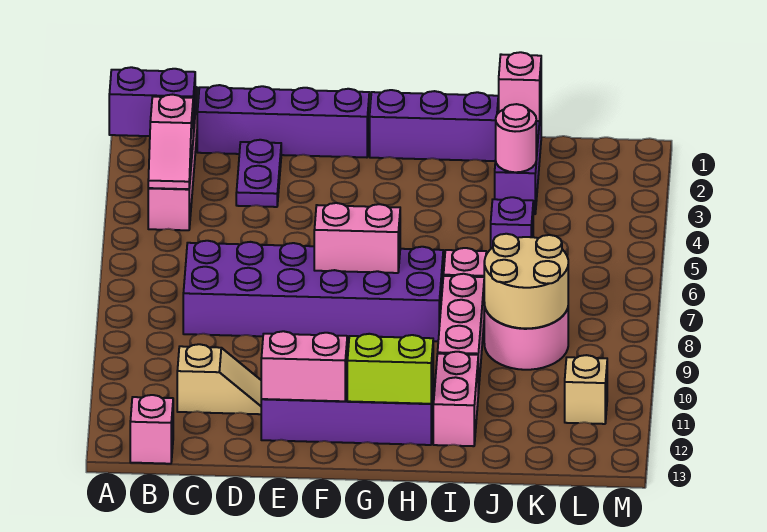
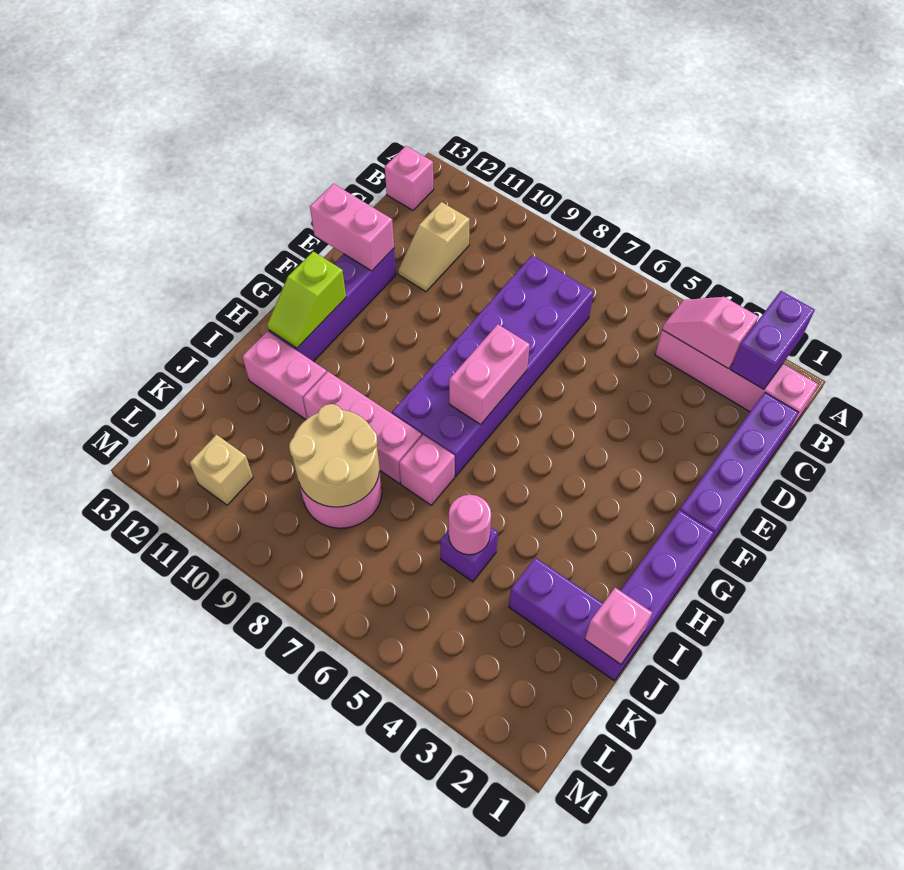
purple 1x2 plate [236,140,281,207] -> none
pink 1x2 brick [261,331,347,401] -> pink 1x2 brick turned to [310,184,394,271]
lime 1x2 brick [347,334,433,404] -> lime 1x2 slope [267,251,346,348]
pink 1x1 round brick [496,104,536,172] -> pink 1x1 round brick moved to [449,495,491,555]

